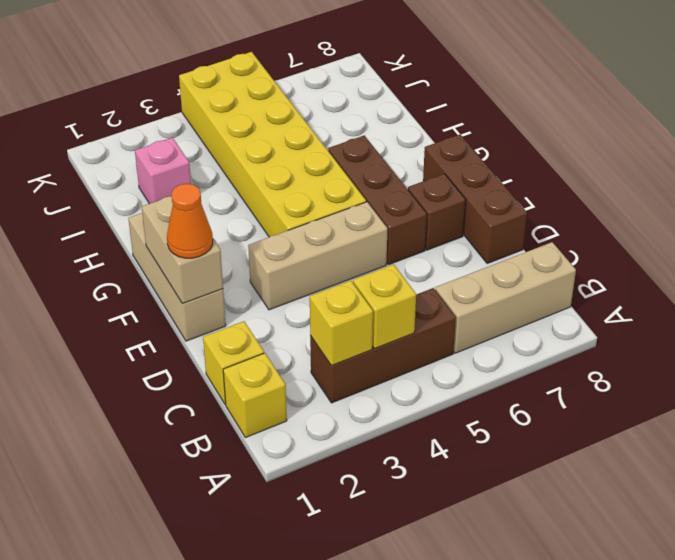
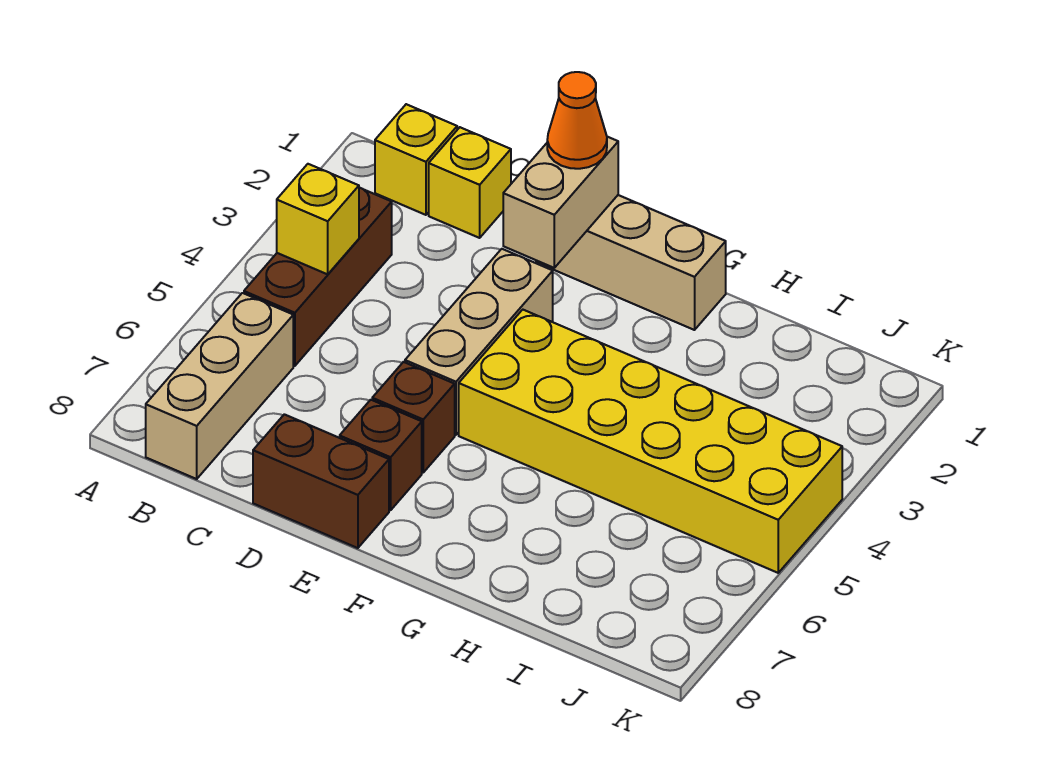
yellow 1x1 brick [310,281,373,366] -> none
brown 1x3 brick [423,135,527,264] -> brown 1x2 brick [253,414,389,548]
tan 1x2 brick [142,196,223,303] -> tan 1x2 brick turned to [503,137,618,268]
brown 1x3 brick [328,135,427,265] -> brown 1x1 brick [372,362,455,472]
pink 1x1 brick [135,138,191,204] -> none

